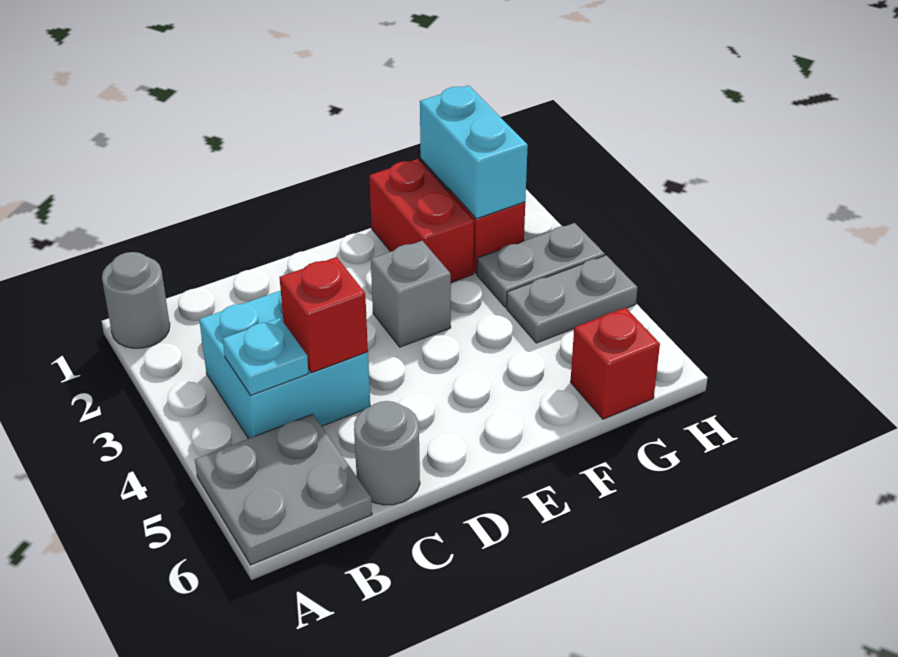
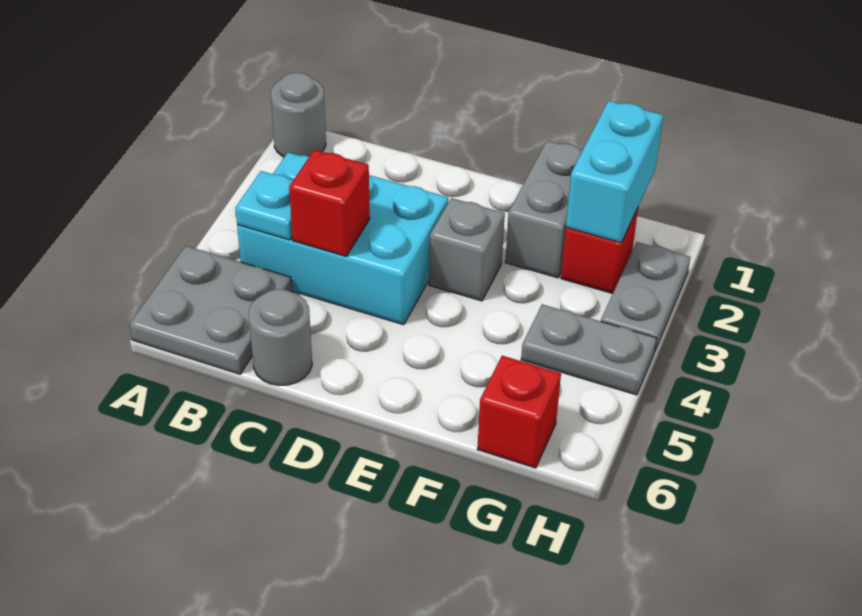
cyan 2x2 brick [199,290,370,439] -> cyan 2x3 brick [237,153,448,325]
red 1x2 brick [369,159,474,283] -> grey 1x2 brick [505,141,583,278]
grey 1x2 plate [477,223,605,307] -> grey 1x2 plate turned to [601,242,690,350]

